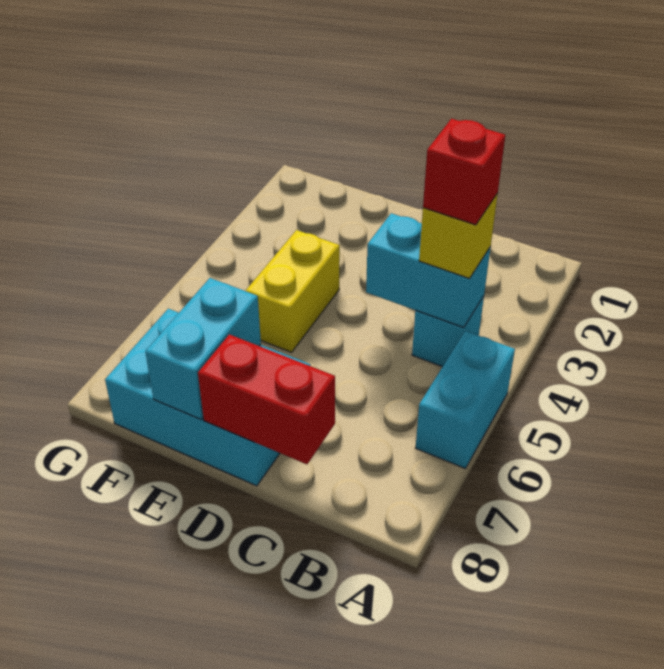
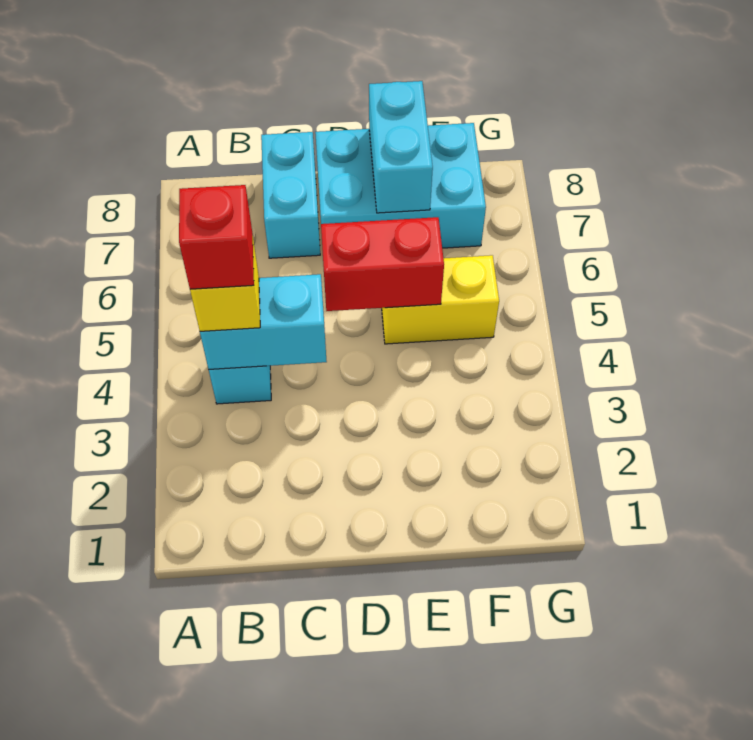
cyan 1x2 brick [416,331,515,468] -> cyan 1x2 brick moved to [261,132,320,258]
red 1x2 brick [198,334,335,464] -> red 1x2 brick moved to [321,217,444,311]
yellow 1x2 brick [245,230,340,352] -> yellow 1x2 brick turned to [382,255,499,344]

